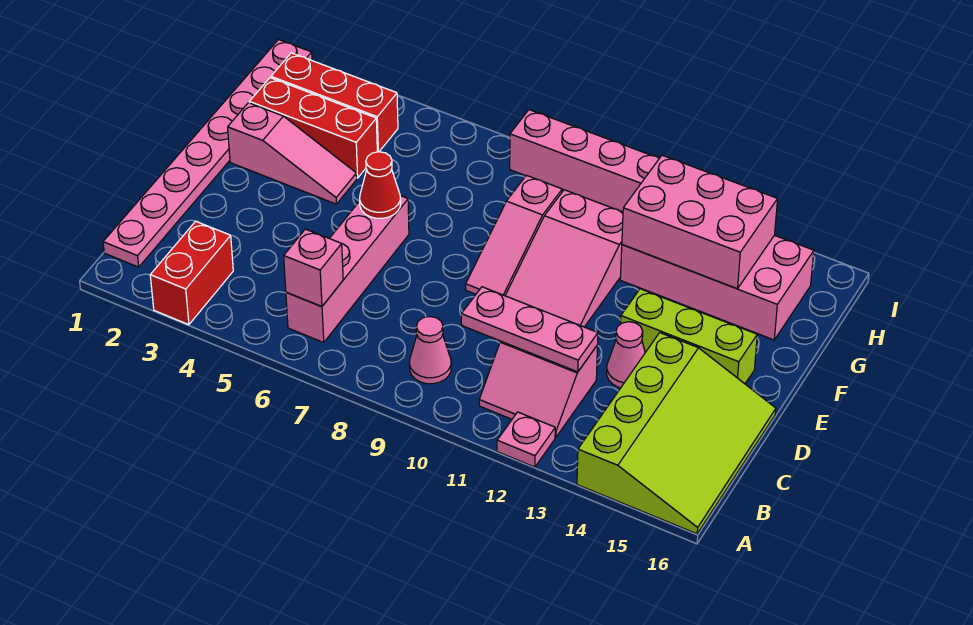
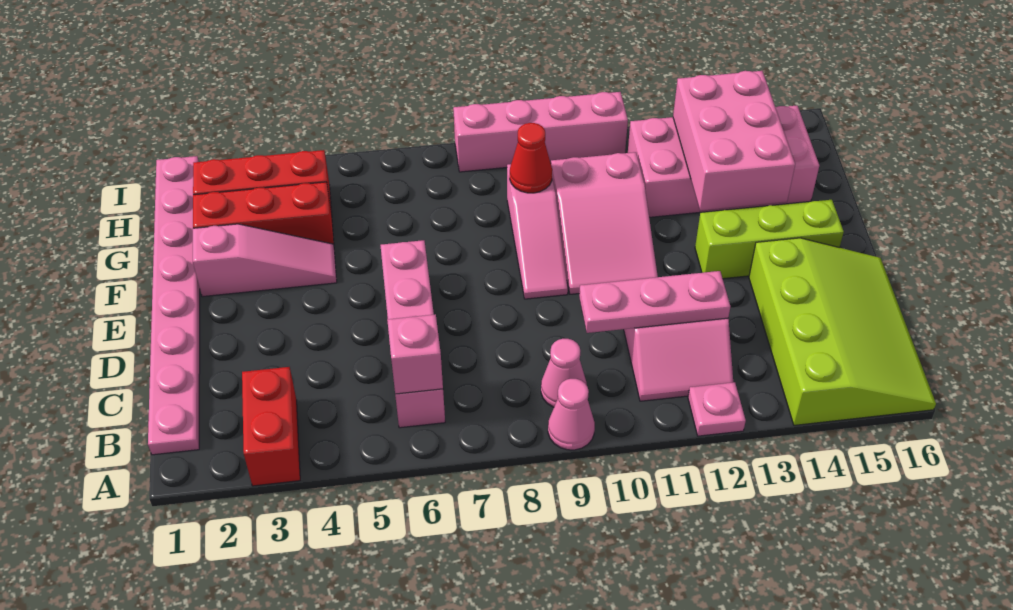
pink 1x1 cone [607,322,645,388] -> pink 1x1 cone moved to [548,379,595,450]
red 1x1 cone [360,152,401,218] -> red 1x1 cone moved to [510,123,552,193]
pink 2x3 brick [622,155,778,289] -> pink 2x3 brick turned to [673,71,795,211]

